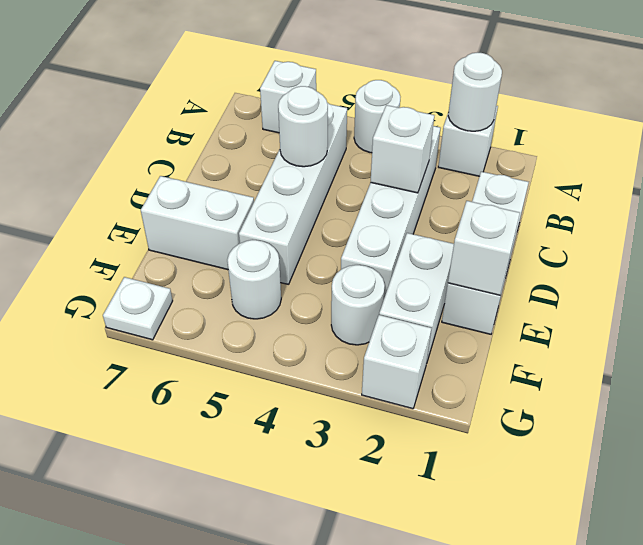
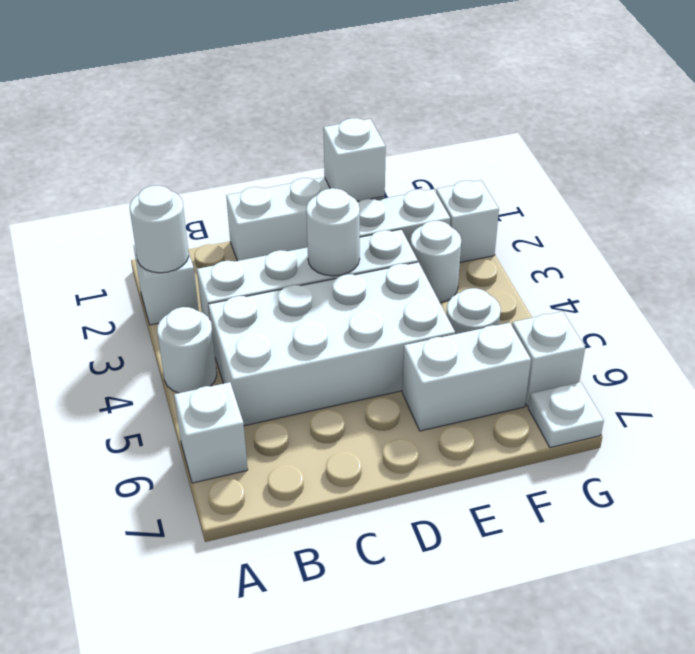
white 1x4 brick [239,103,347,284] -> white 2x4 brick [208,262,455,426]
white 1x1 brick [371,105,434,193] -> white 1x1 brick moved to [512,311,585,406]
white 1x1 round brick [278,86,328,167] -> white 1x1 round brick moved to [306,188,360,276]
white 1x2 brick [141,176,254,270] -> white 1x2 brick turned to [402,323,531,431]

